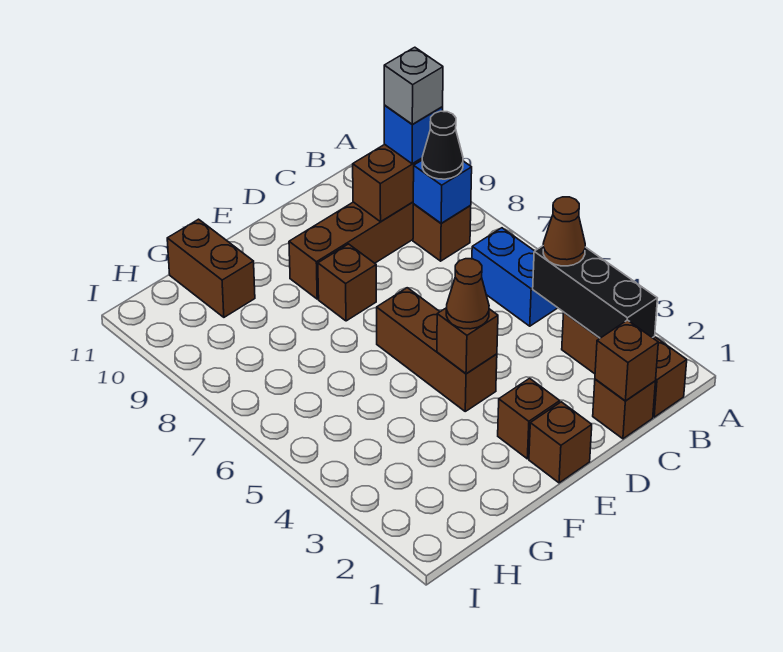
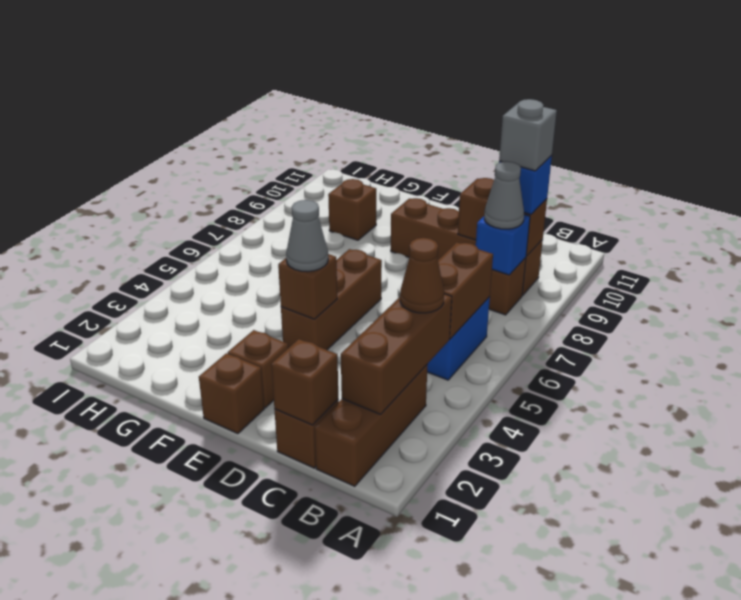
black 1x3 brick [533,246,657,338] -> brown 1x3 brick [341,294,452,414]
black 1x1 cone [422,111,463,179] -> grey 1x1 cone [484,161,524,229]
brown 1x1 cone [446,259,489,329] -> grey 1x1 cone [286,200,328,272]
brown 1x1 brick [318,244,376,321] -> brown 1x1 brick moved to [328,179,376,240]
brown 1x2 brick [167,219,255,317] -> brown 1x2 brick moved to [438,242,493,339]

